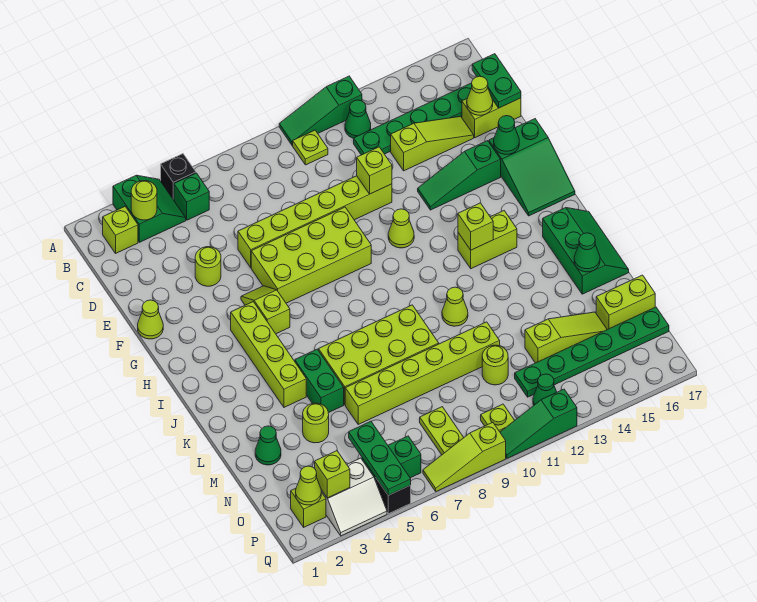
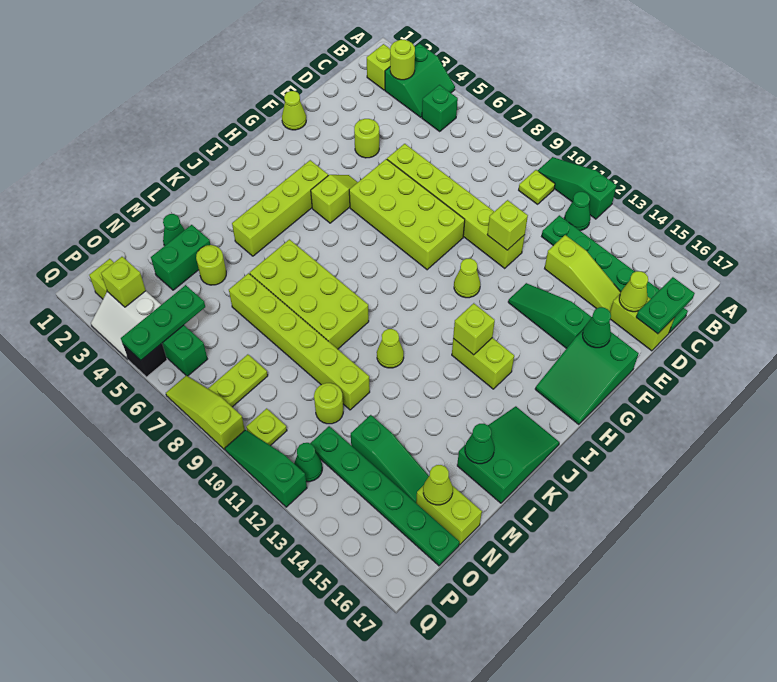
black 1x1 brick [161,154,196,200] -> none
green 2x3 slope [543,208,629,294] -> green 2x3 slope turned to [457,406,559,503]
green 1x2 brick [295,349,344,413] -> green 1x2 brick moved to [151,225,210,290]
lime 1x3 slope [525,312,607,363] -> green 1x3 slope [351,415,429,502]
lime 1x1 cone [296,466,321,505] -> lime 1x1 cone moved to [423,465,453,505]

